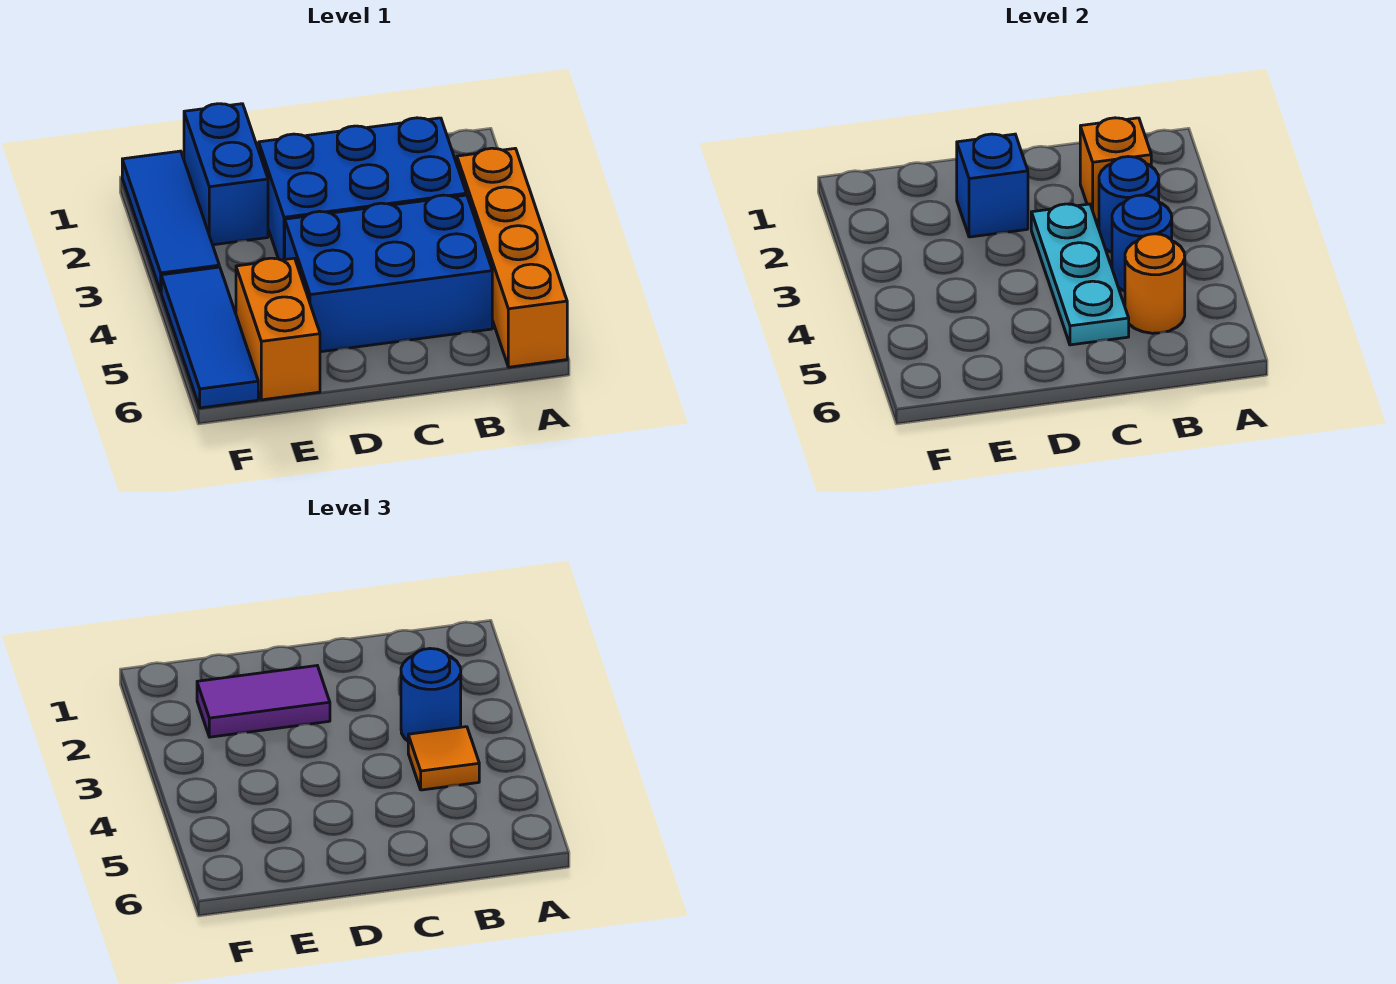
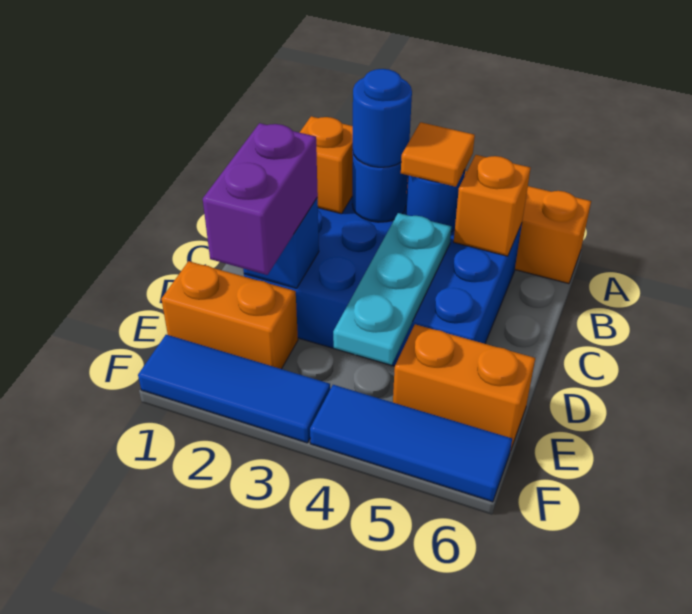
orange 1x1 round brick [1125,234,1185,333] -> orange 1x1 brick [454,155,531,256]
cyan 1x3 plate [1031,204,1129,345] -> cyan 1x3 plate turned to [333,213,452,365]
purple 1x2 tile [197,666,330,737] -> purple 1x2 brick [203,123,318,275]
blue 1x2 brick [184,104,268,245] -> orange 1x2 brick [162,261,298,369]

